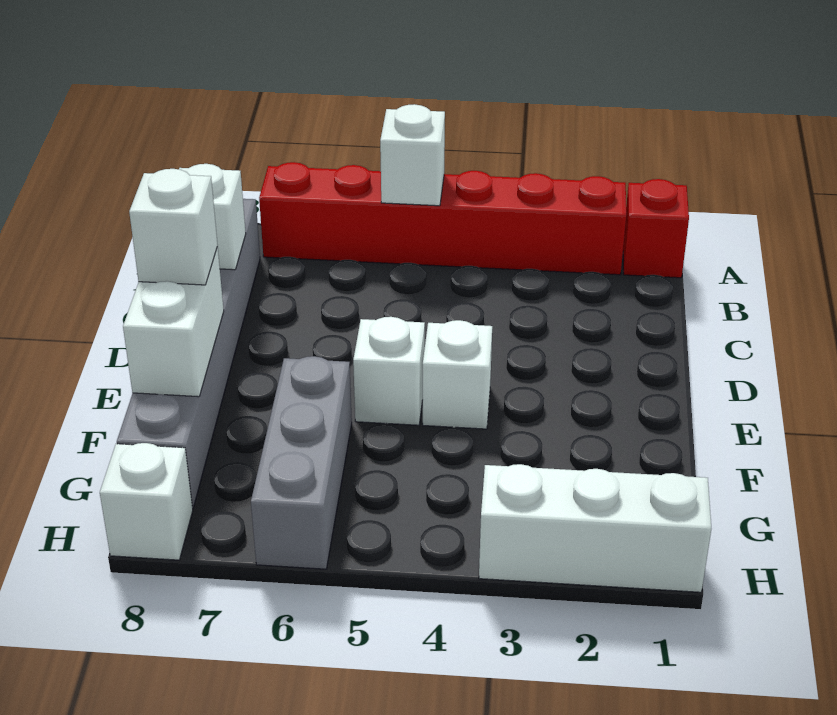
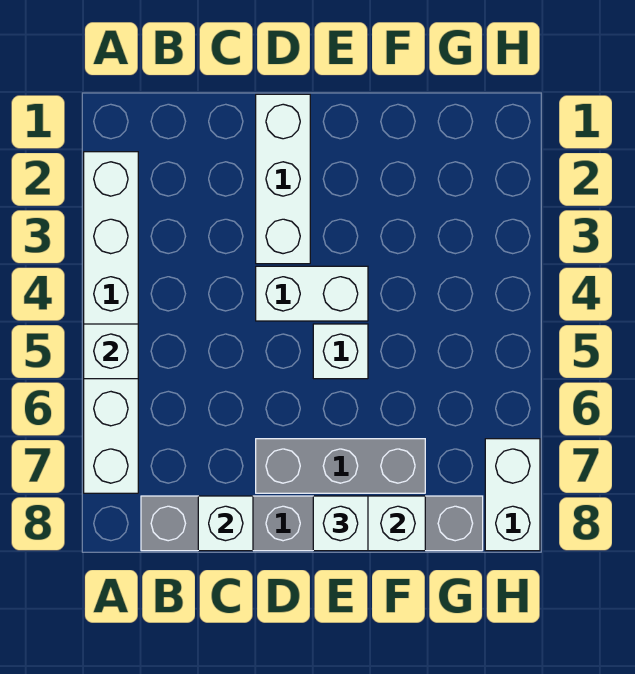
red 1x1 brick [623,179,689,278] -> none
red 1x6 brick [259,162,626,275] -> white 1x6 brick [84,152,138,493]
white 1x1 brick [423,320,492,429] -> white 1x2 brick [256,266,368,321]
grey 1x3 brick [251,356,352,569] -> grey 1x3 brick moved to [256,439,425,493]
white 1x3 brick [479,464,711,592] -> white 1x3 brick moved to [256,94,310,264]
white 1x1 brick [100,443,193,560] -> white 1x2 brick [485,439,540,551]

